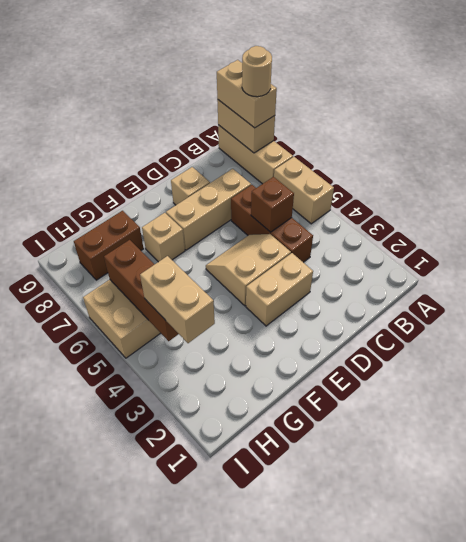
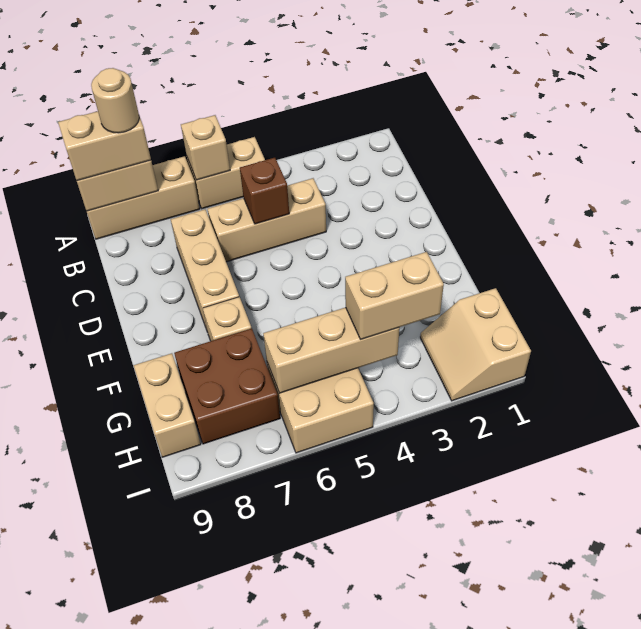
brown 1x3 brick [231,185,313,262] -> tan 1x3 brick [207,178,326,262]
tan 1x2 brick [246,253,313,326] -> tan 1x2 brick moved to [133,353,201,457]
tan 2x2 slope [206,234,291,306] -> tan 2x2 slope moved to [420,288,531,401]
tan 1x1 brick [171,167,210,205] -> tan 1x1 brick moved to [181,115,230,180]
brown 1x2 brick [74,211,144,280] -> brown 2x2 brick [174,329,280,444]
brown 1x3 brick [104,240,178,341] -> tan 1x3 brick [263,307,399,393]

